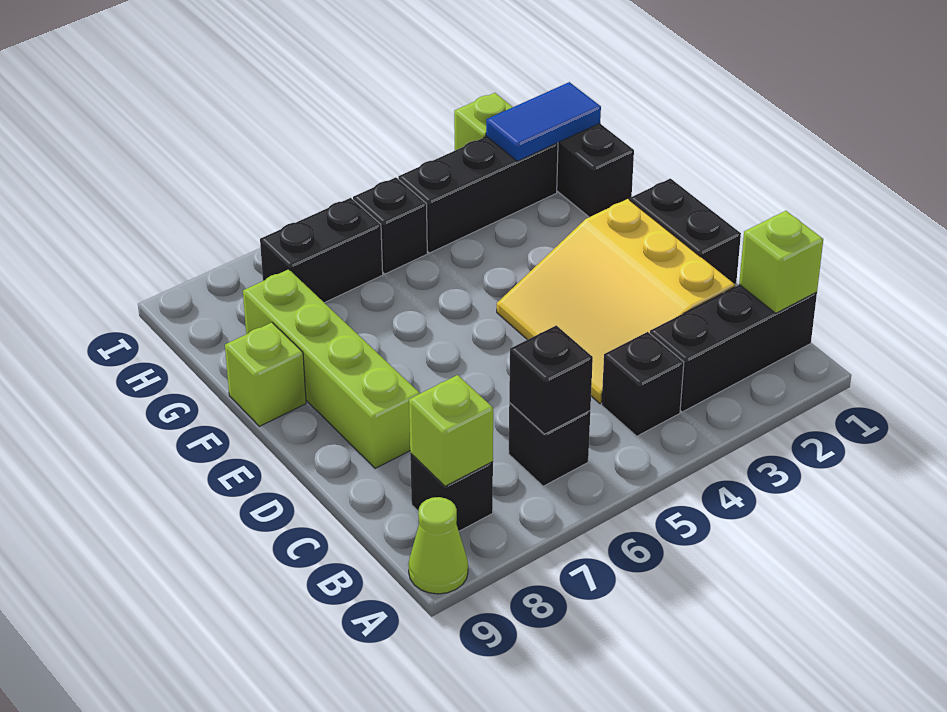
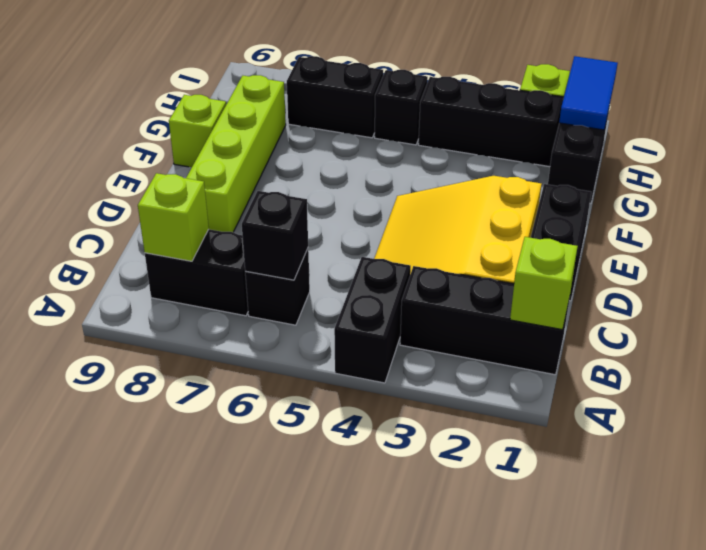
lime 1x1 cone [408,497,468,594] -> none
black 1x1 brick [602,332,684,436] -> black 1x2 brick [334,257,411,383]
black 1x1 brick [410,454,493,531] -> black 1x2 brick [145,229,248,316]
blue 1x2 tile [486,82,601,161] -> blue 1x2 tile turned to [559,56,618,130]

